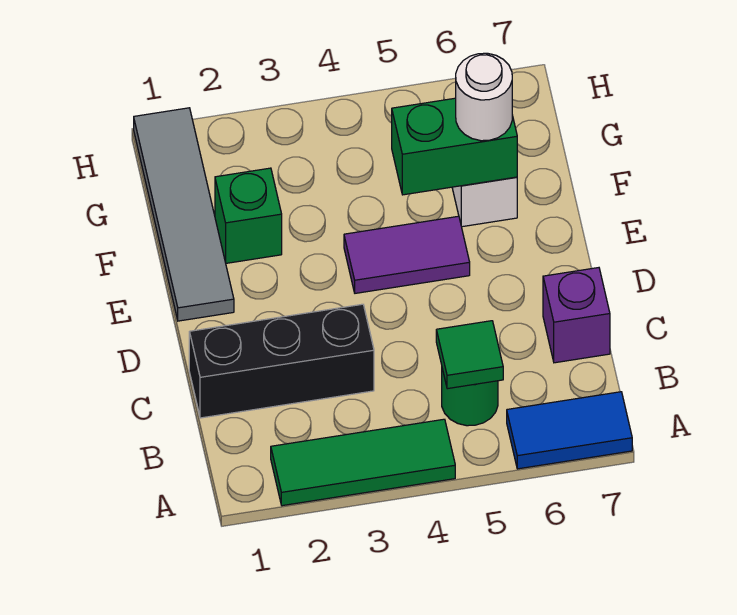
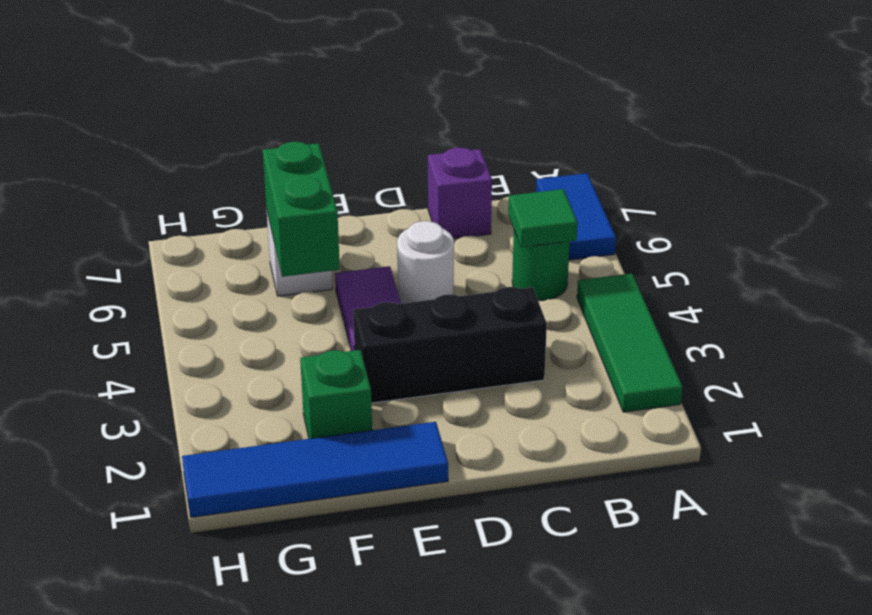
black 1x3 brick [189,304,374,418] -> black 1x3 brick turned to [353,287,547,403]
grey 1x4 tile [134,108,234,321] -> blue 1x4 tile [182,422,448,517]
white 1x1 round brick [456,53,512,141] -> white 1x1 round brick moved to [397,221,454,304]

